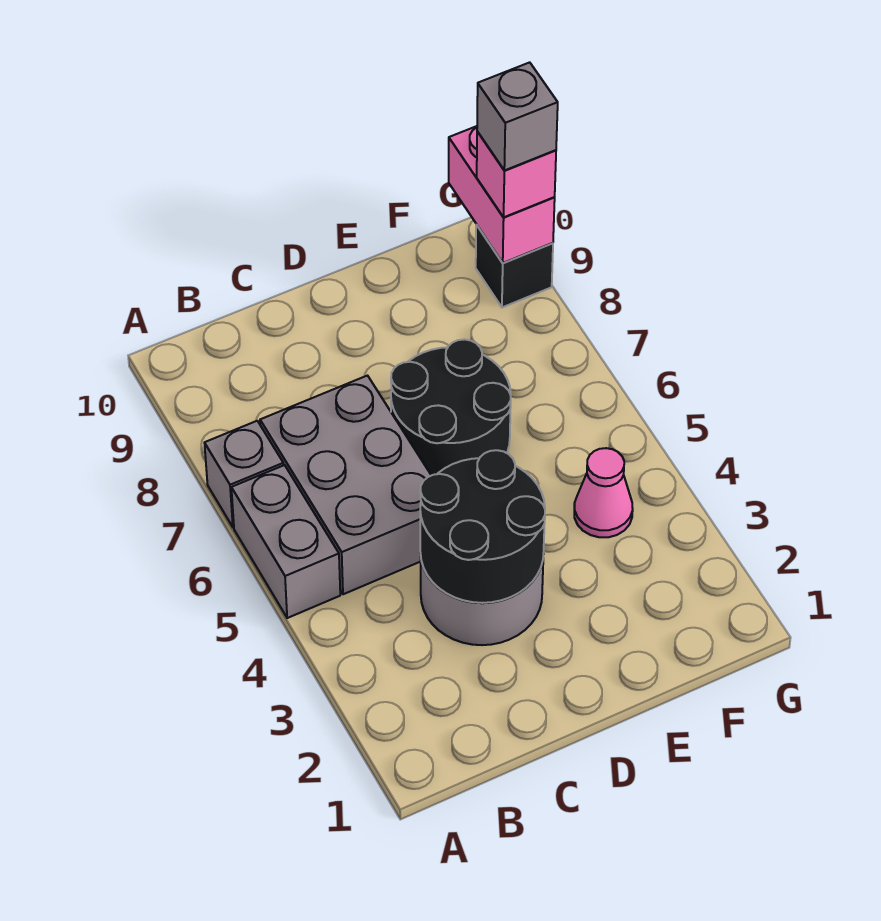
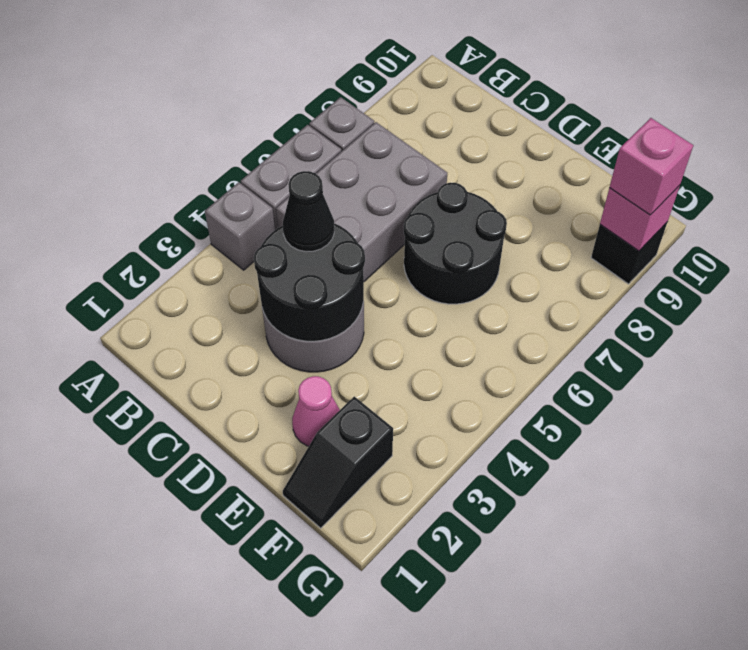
none -> black 1x1 cone [283,171,334,252]
none -> black 1x2 slope [283,396,393,528]
pink 1x1 cone [574,448,633,537] -> pink 1x1 cone moved to [292,376,340,446]
pink 1x2 brick [449,126,555,263] -> pink 1x1 brick [600,185,680,251]
grey 1x1 brick [477,62,558,170] -> grey 1x1 brick moved to [205,182,275,270]

